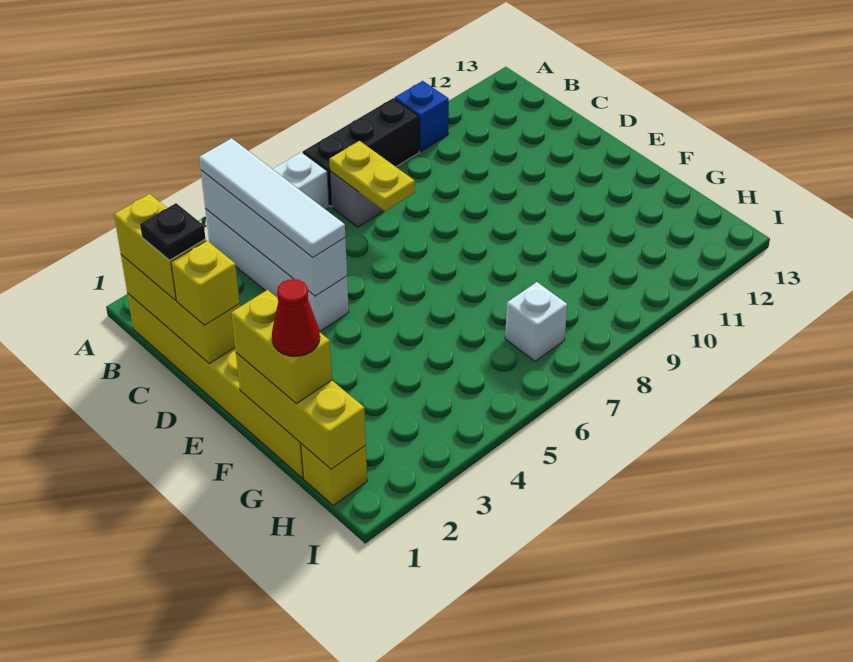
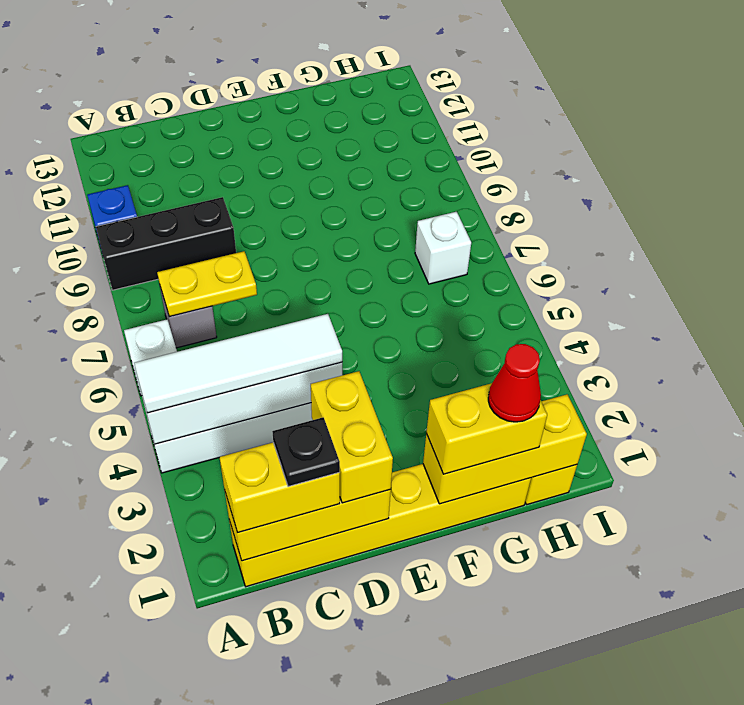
black 1x3 brick [303,98,419,206] -> black 1x3 brick turned to [96,197,236,290]
yellow 1x1 brick [171,241,240,325] -> yellow 1x2 brick [311,371,393,503]

